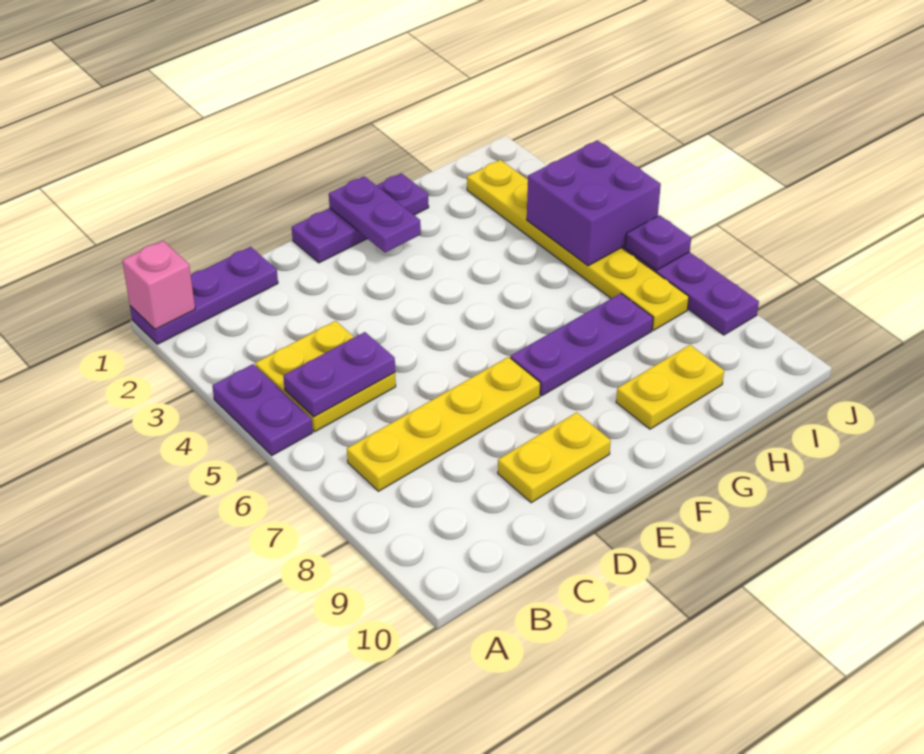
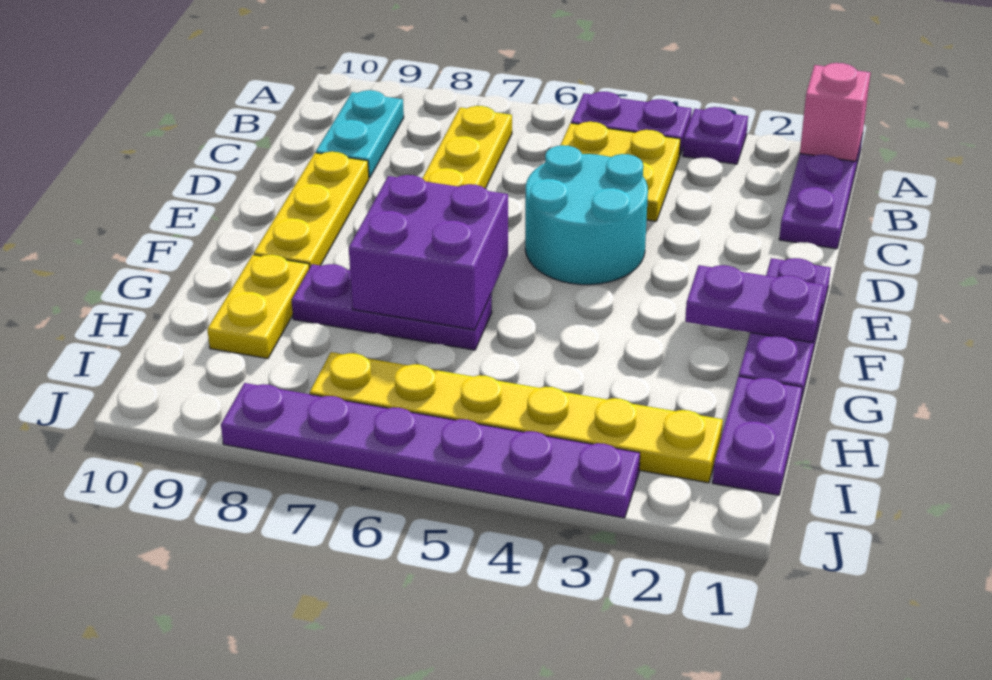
purple 1x2 plate [283,332,395,417] -> purple 1x2 plate moved to [712,376,802,495]
none -> cyan 1x2 plate [316,90,404,178]
none -> cyan 2x2 round brick [525,145,648,285]
yellow 1x2 plate [498,412,611,503] -> yellow 1x3 plate [254,152,369,268]
purple 1x3 plate [510,293,653,396] -> purple 1x3 plate turned to [292,264,492,350]
purple 2x2 brick [527,140,661,266] -> purple 2x2 brick moved to [349,175,508,330]
purple 1x1 plate [625,215,691,270] -> purple 1x1 plate moved to [683,107,748,164]

